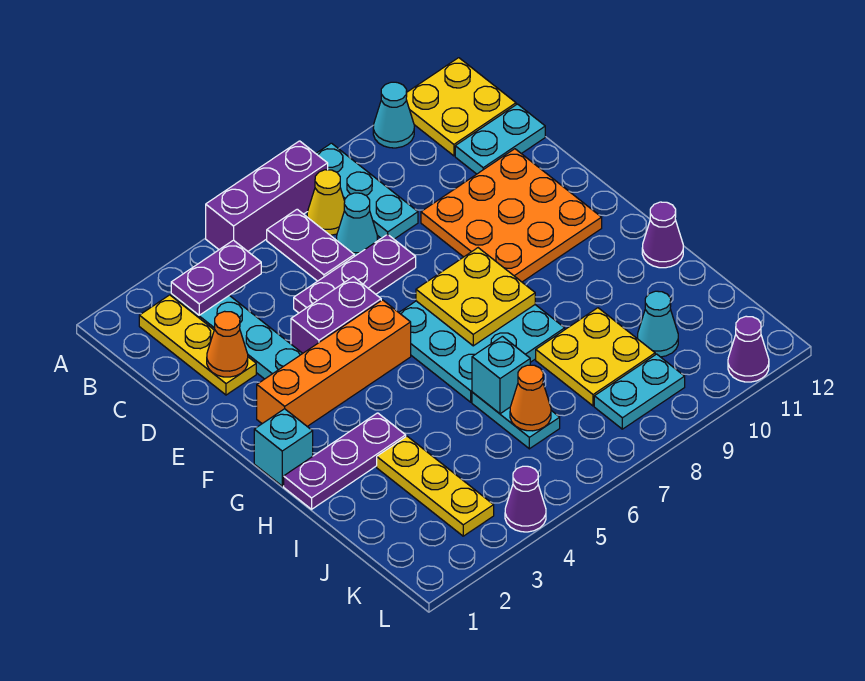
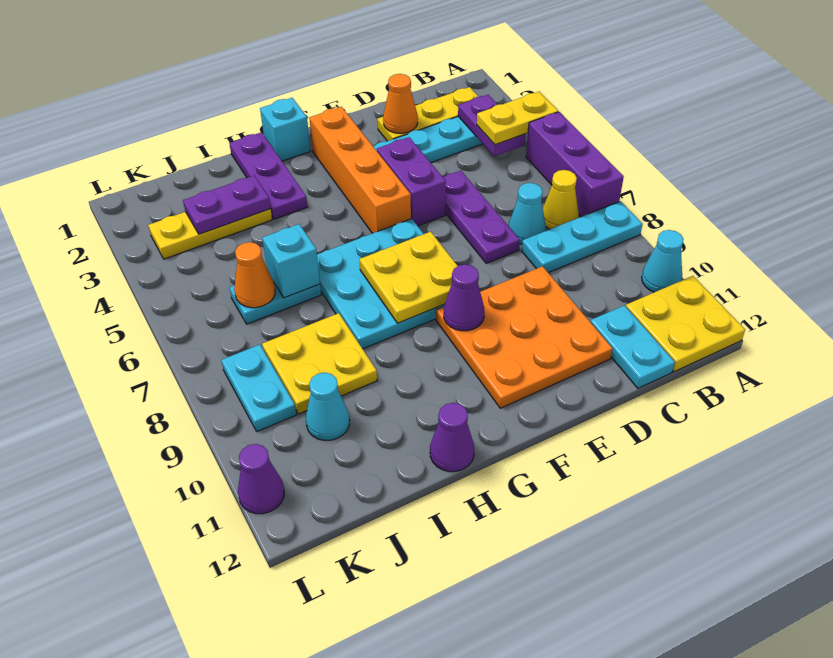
none -> yellow 1x2 plate [477,92,558,145]
purple 1x2 plate [267,209,354,281] -> purple 1x2 plate moved to [183,176,271,234]
purple 1x1 cone [505,466,546,532] -> purple 1x1 cone moved to [444,264,484,331]

